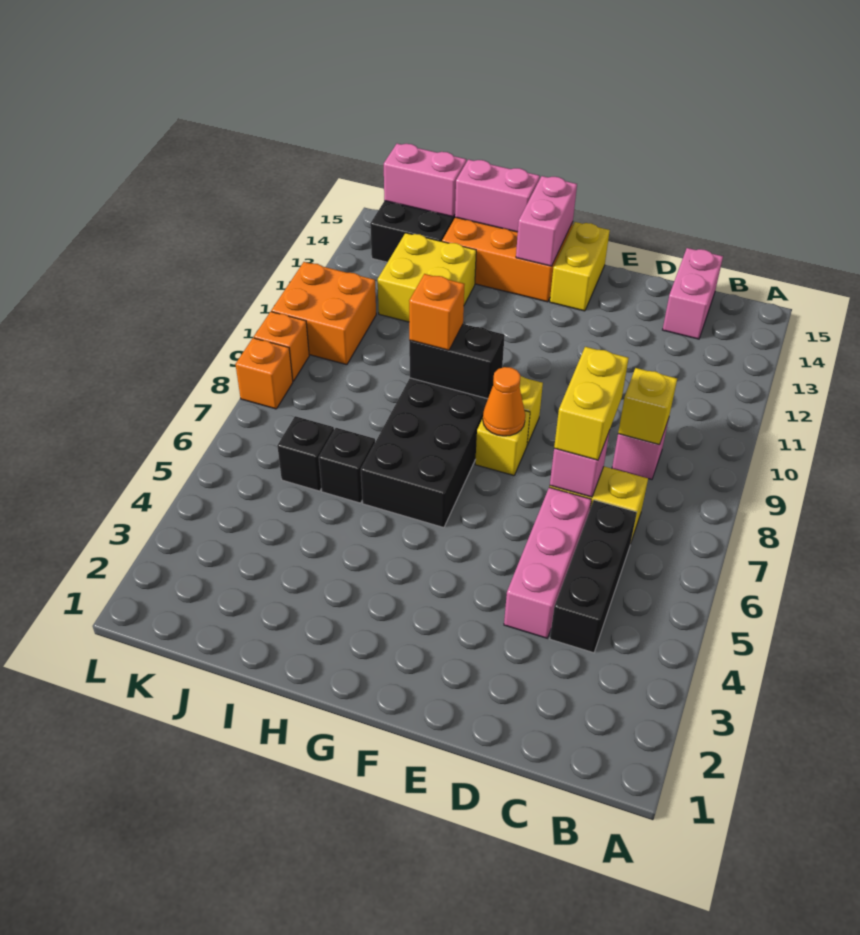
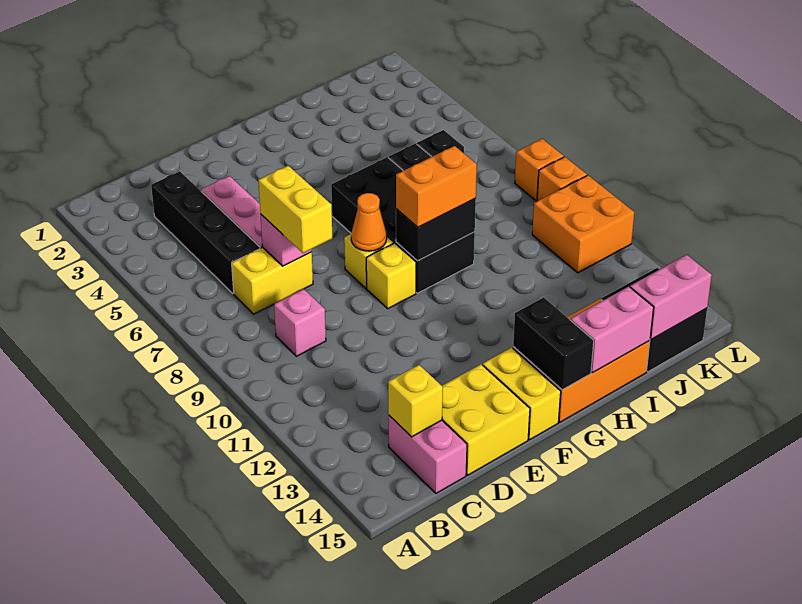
black 1x3 brick [550,500,637,653] -> black 1x4 brick [151,171,260,294]
yellow 1x1 brick [618,368,677,445] -> yellow 1x1 brick moved to [388,365,443,437]
pink 1x2 brick [516,176,577,266] -> black 1x2 brick [513,297,594,390]
orange 1x1 brick [409,274,465,350] -> orange 1x2 brick [396,146,477,227]
yellow 2x2 brick [378,233,476,322] -> yellow 2x2 brick moved to [442,364,530,475]

